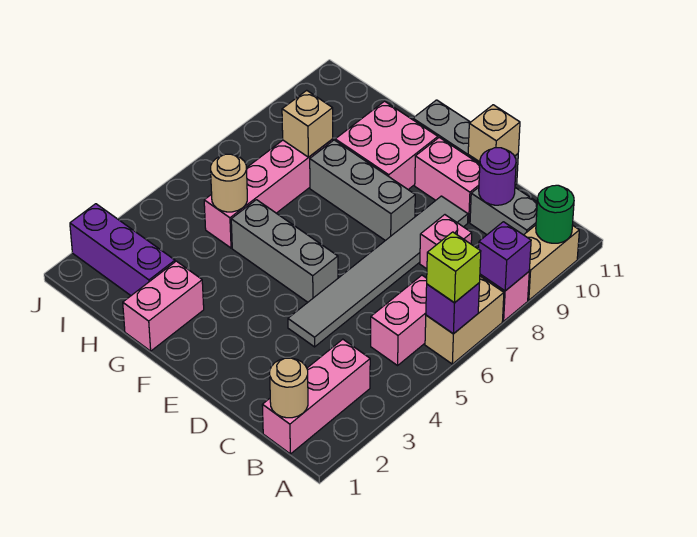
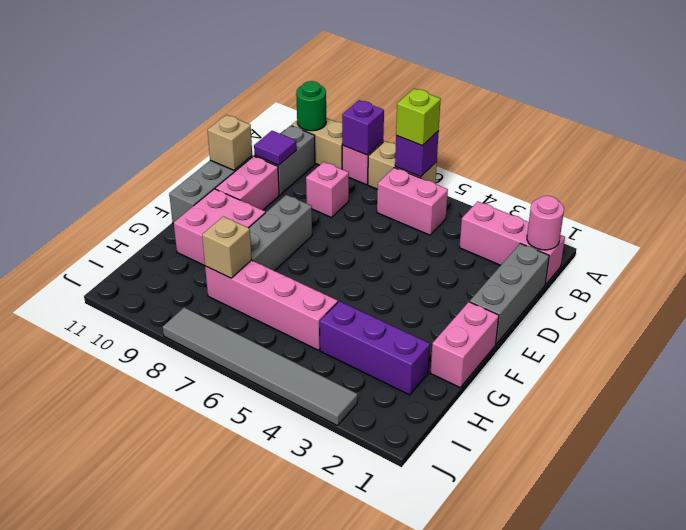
tan 1x1 round brick [270,358,308,418] -> pink 1x1 round brick [527,196,564,250]
purple 1x1 round brick [479,148,516,205] -> purple 1x1 tile [254,131,296,165]
grey 1x6 tile [288,196,468,347] -> grey 1x6 tile moved to [163,307,358,425]
grey 1x3 brick [231,200,338,302] -> grey 1x3 brick moved to [470,243,549,344]
pink 1x2 brick [123,261,204,351] -> pink 1x2 brick turned to [430,302,499,387]
purple 1x3 brick [70,204,175,295] -> purple 1x3 brick turned to [320,301,430,395]
tan 1x1 round brick [211,154,247,212] -> none

